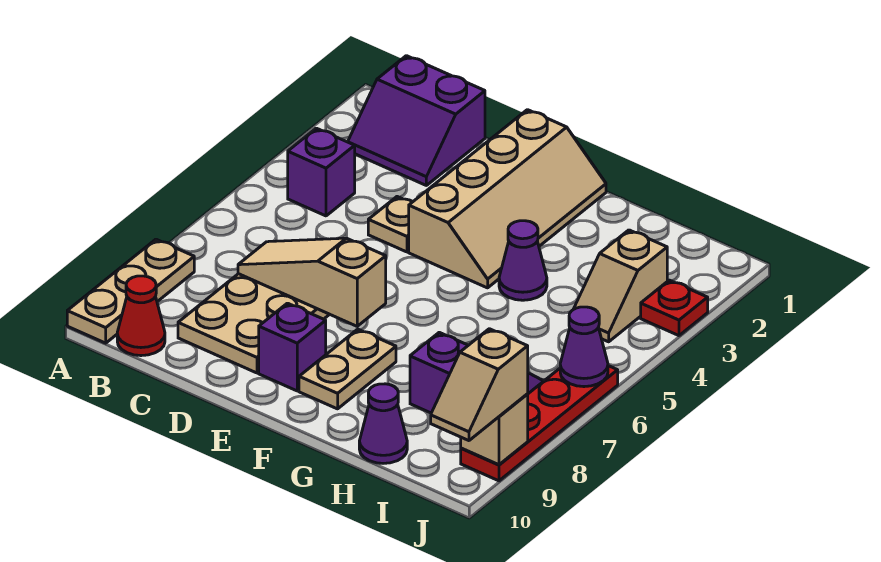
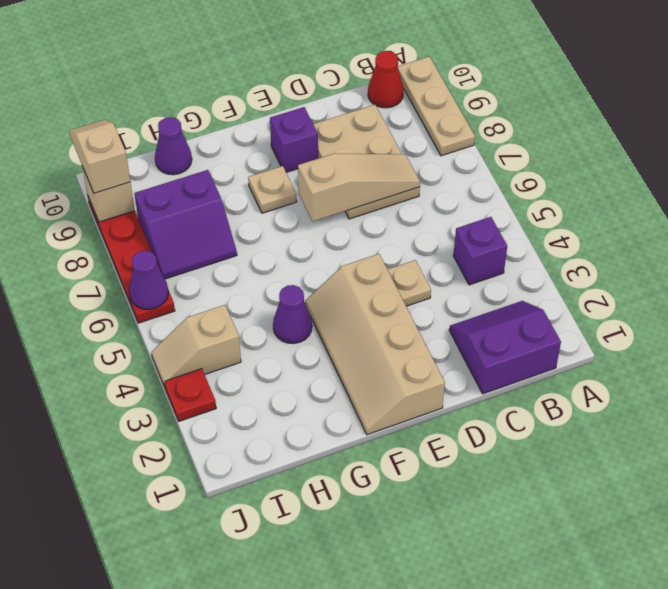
tan 1x2 plate [299,329,396,409] -> tan 1x1 plate [248,166,297,213]
tan 1x2 slope [574,230,667,342] -> tan 1x2 slope turned to [151,305,241,387]

